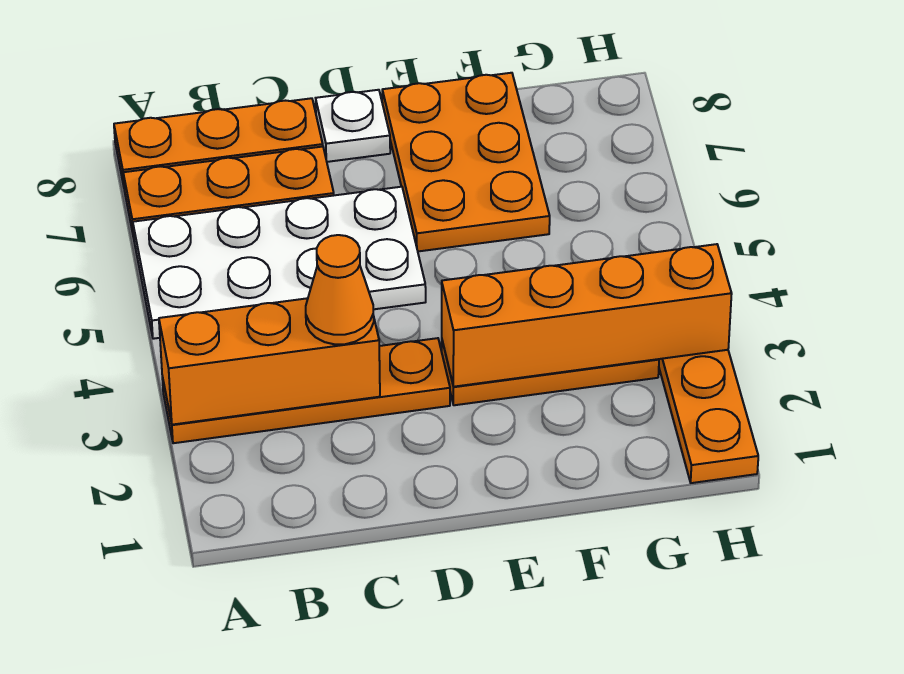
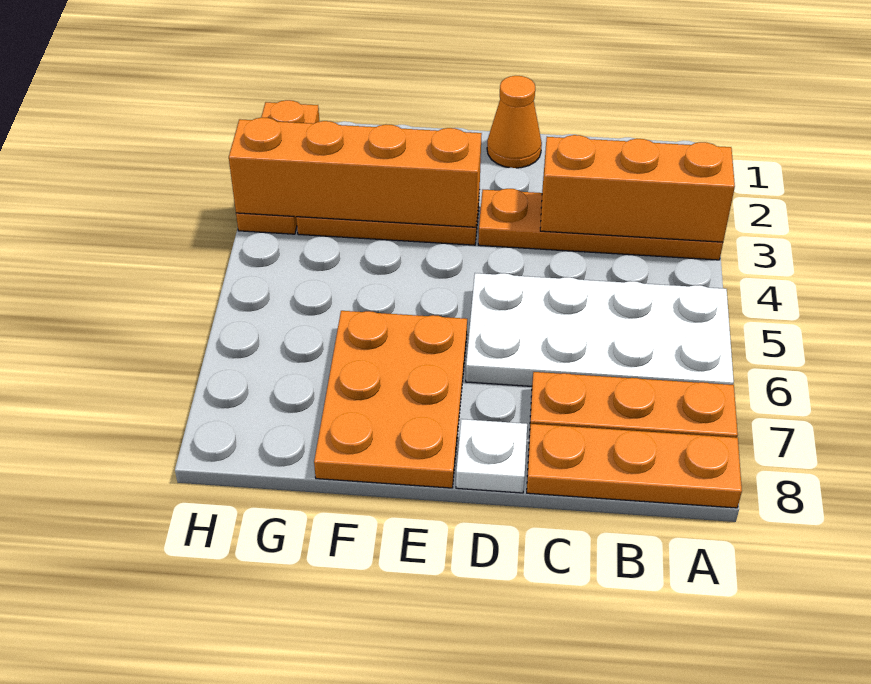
orange 1x1 cone [306,235,374,344] -> orange 1x1 cone moved to [487,76,542,168]

